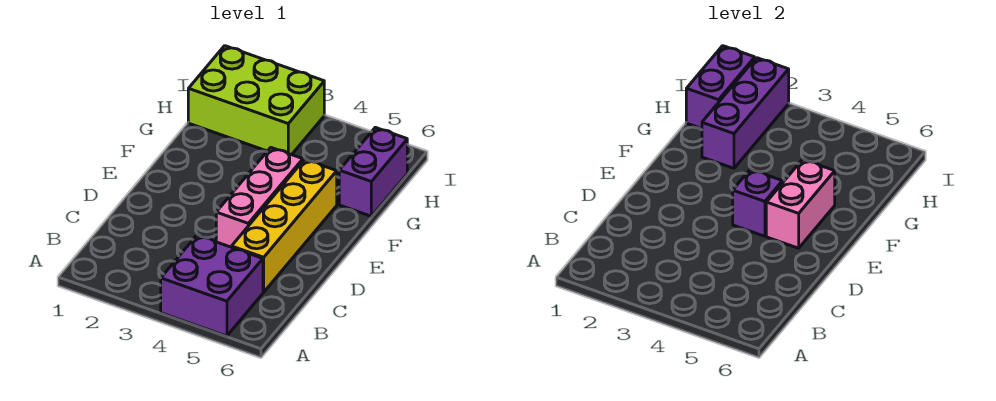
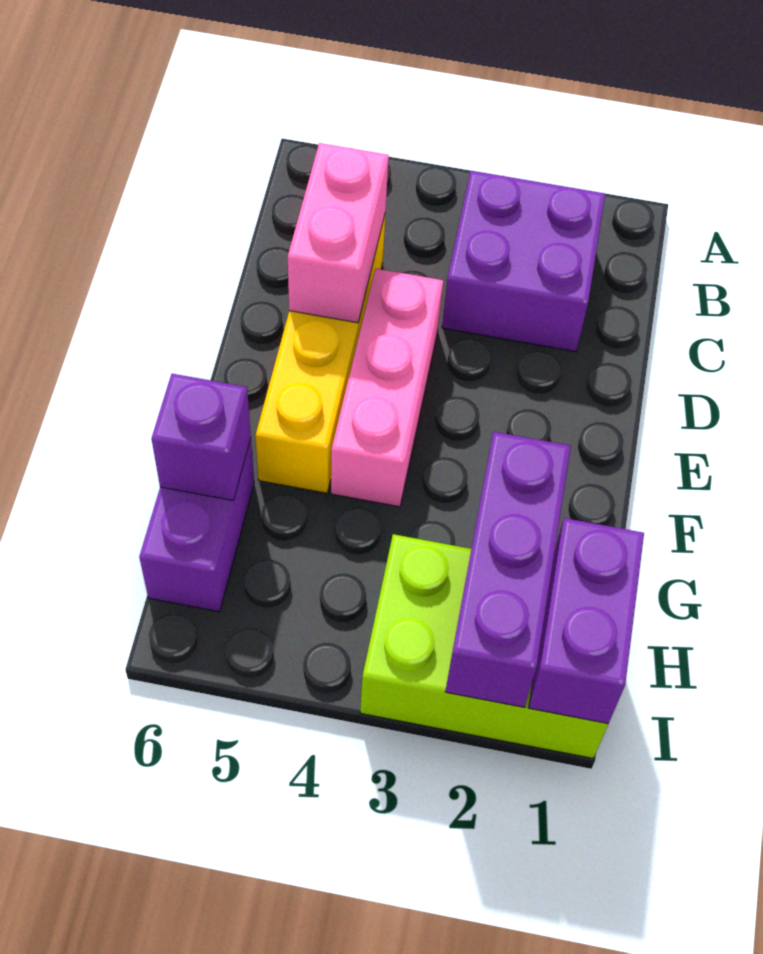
purple 2x2 brick [161,235,263,336] -> purple 2x2 brick moved to [442,171,605,352]
purple 1x1 brick [733,169,782,236] -> purple 1x1 brick moved to [151,374,251,501]
pink 1x2 brick [766,159,835,248] -> pink 1x2 brick moved to [288,143,389,323]

